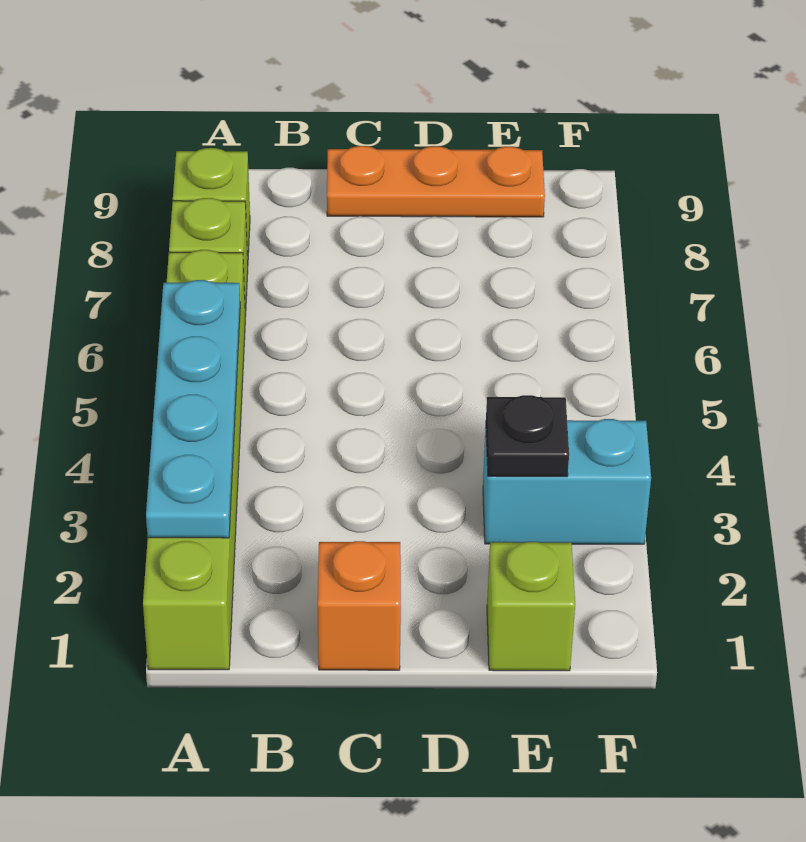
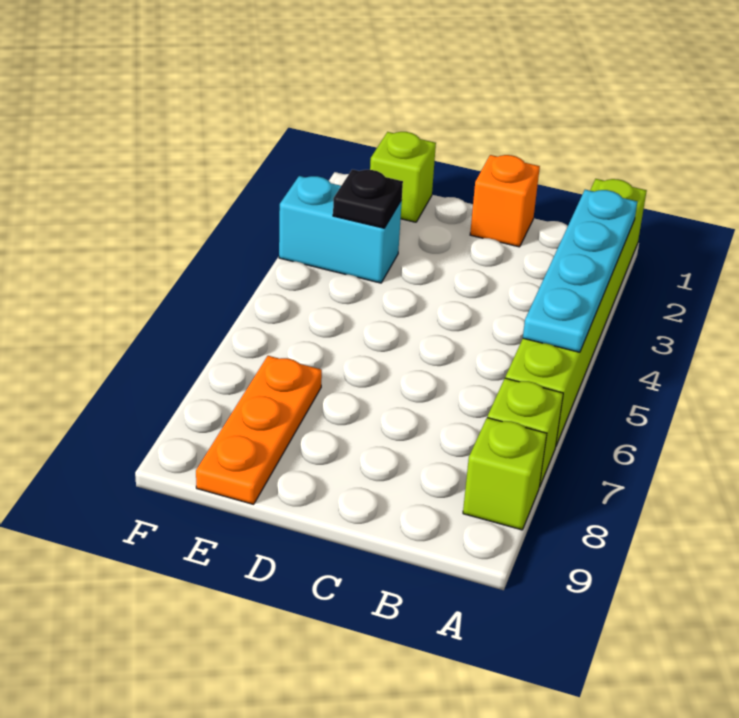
orange 1x3 plate [327,146,545,217] -> orange 1x3 plate turned to [196,356,322,504]

